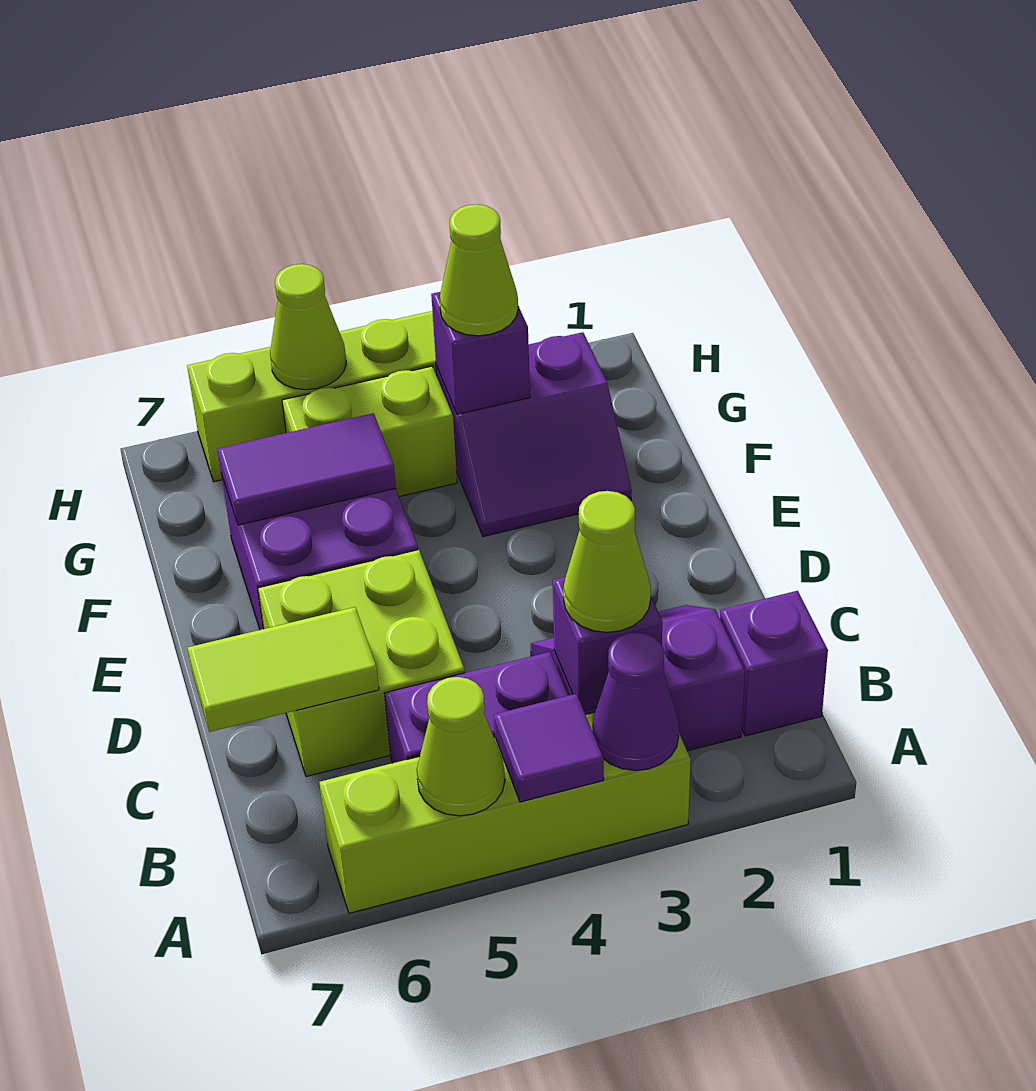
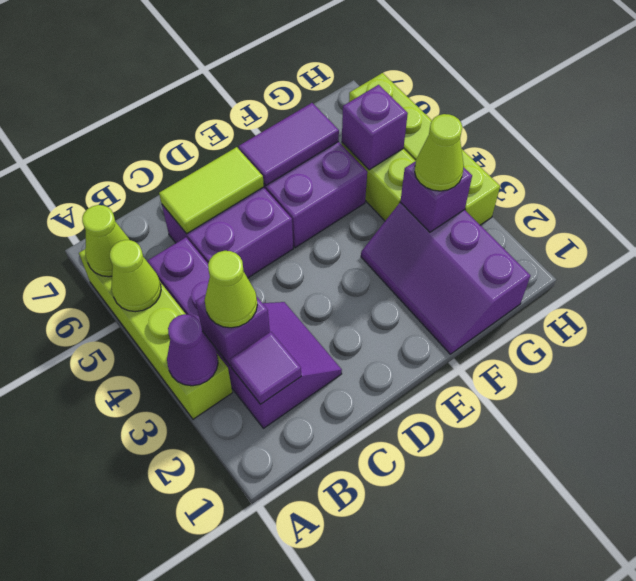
purple 1x1 tile [494,694,604,802] -> purple 1x1 tile moved to [230,332,301,404]
purple 1x1 brick [720,591,828,736] -> purple 1x1 brick moved to [342,85,408,170]
lime 2x2 brick [258,550,465,777] -> purple 2x2 brick [162,187,293,278]
lime 1x2 tile [188,607,379,732] -> lime 1x2 tile turned to [159,147,264,234]
purple 2x2 slope [436,332,632,537] -> purple 2x3 slope [361,202,531,354]
purple 1x2 tile [217,413,396,525] -> purple 1x2 tile turned to [239,103,339,186]
lime 1x1 cone [270,264,346,390] -> lime 1x1 cone moved to [82,205,130,277]

